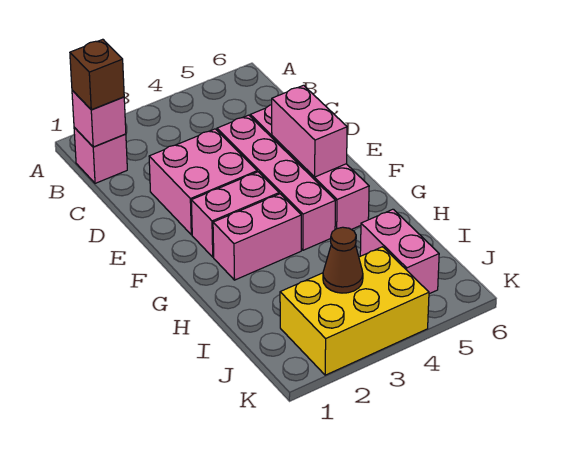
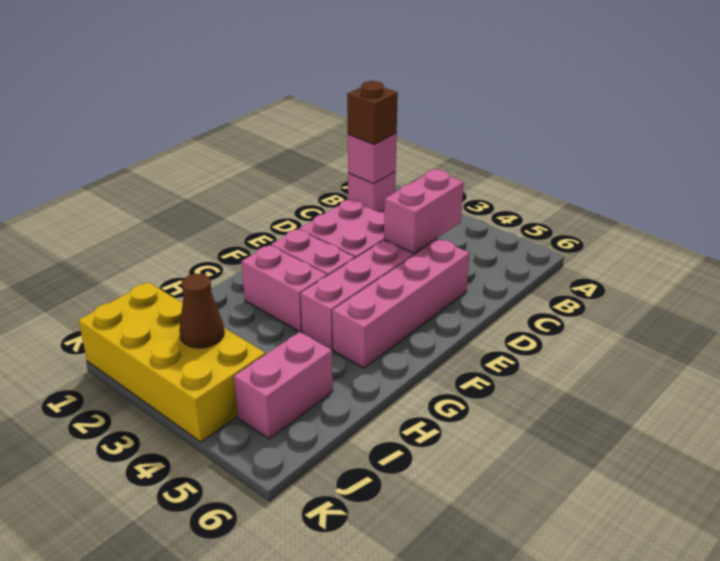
pink 1x2 brick [272,85,347,177] -> pink 1x2 brick moved to [384,169,464,253]
yellow 2x3 brick [280,247,429,375] -> yellow 2x4 brick [78,282,266,442]

